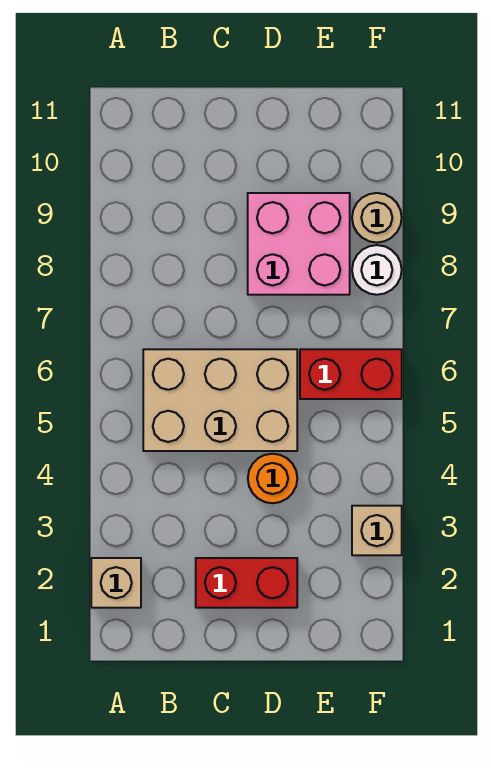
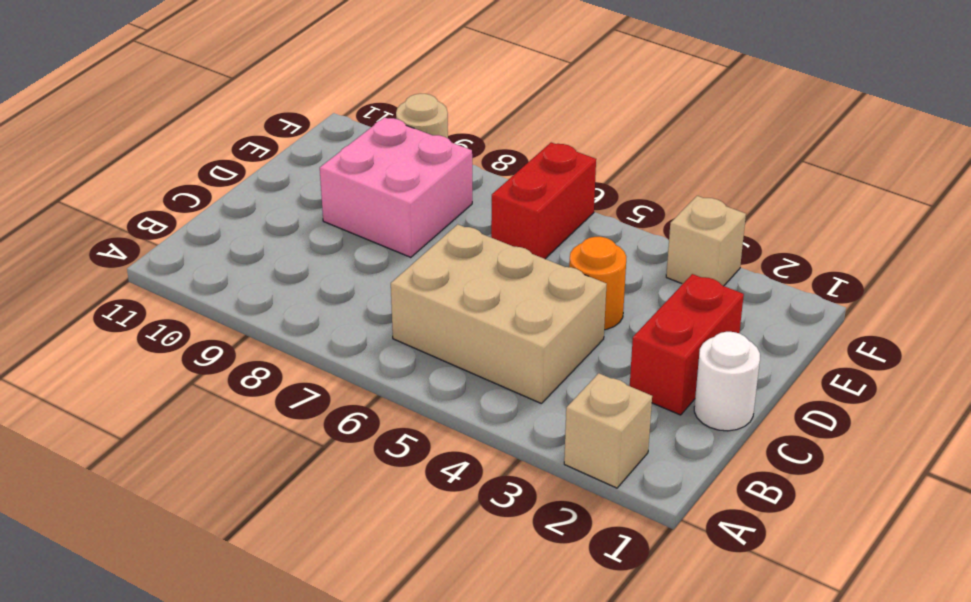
tan 2x3 brick [143,349,297,451] -> tan 2x3 brick turned to [391,224,607,404]
white 1x1 round brick [352,245,402,295] -> white 1x1 round brick moved to [694,332,760,431]

